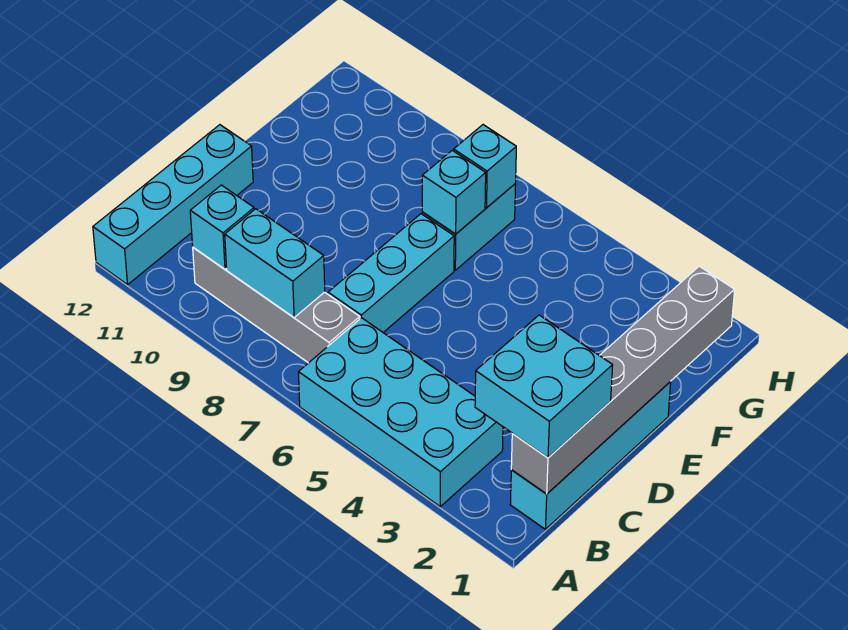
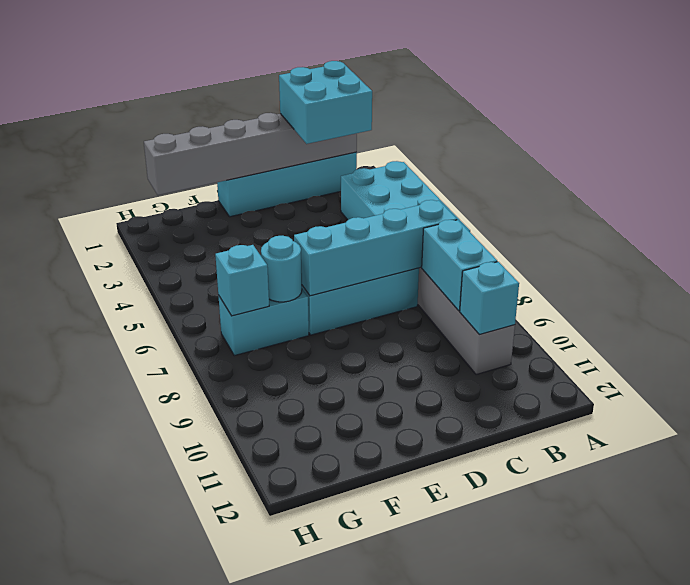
cyan 1x4 brick [93,125,253,285] -> cyan 1x4 brick moved to [294,200,457,296]
cyan 1x1 brick [422,150,486,234] -> cyan 1x1 round brick [261,236,302,302]

